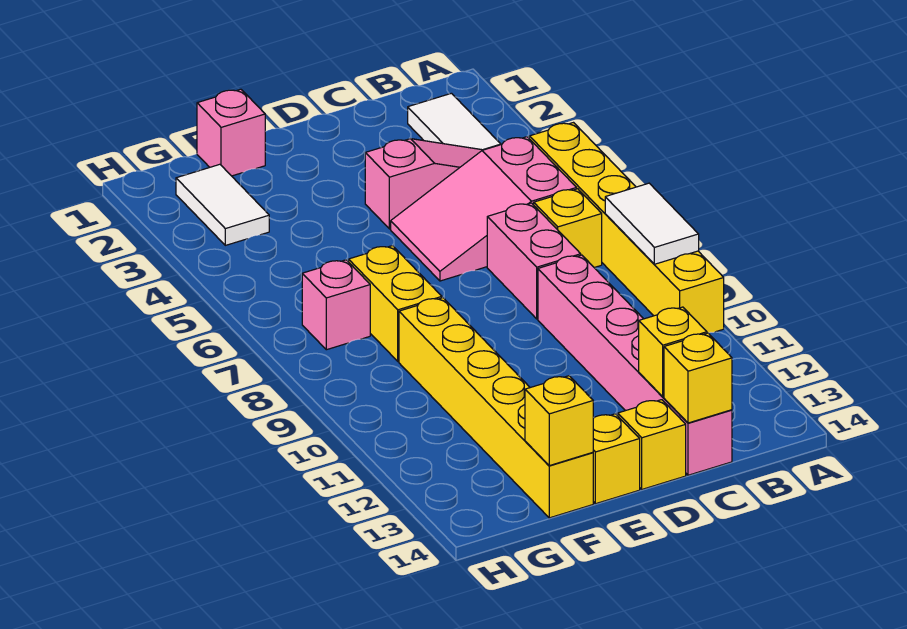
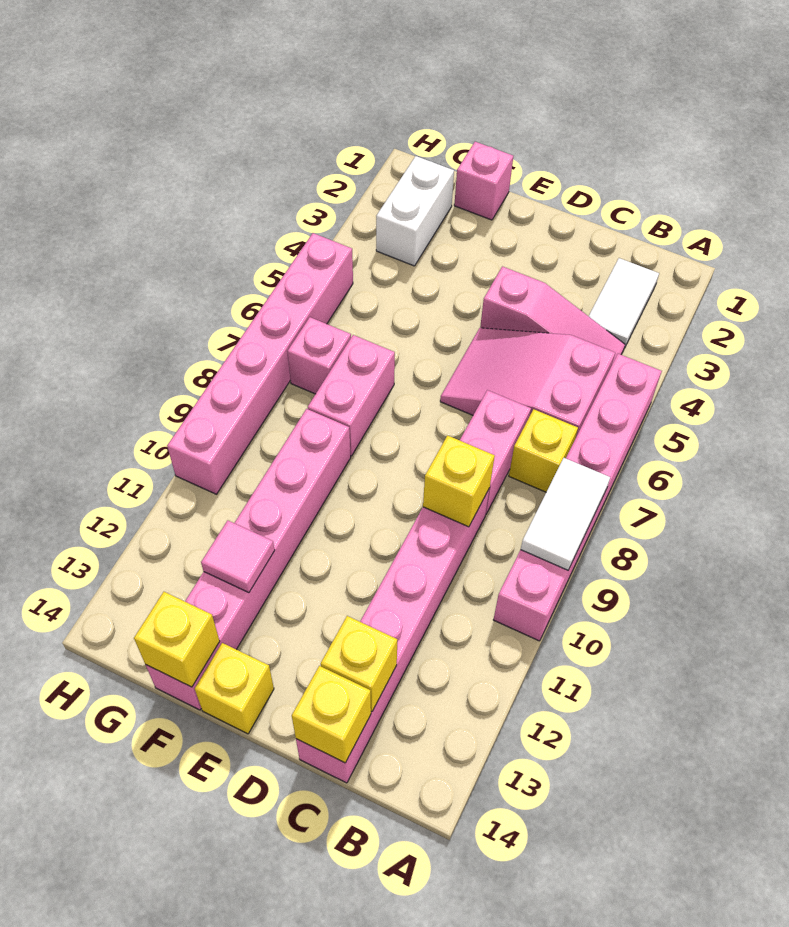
yellow 1x6 brick [529,123,724,333] -> pink 1x6 brick [493,354,662,641]
yellow 1x1 brick [618,400,686,489] -> yellow 1x1 brick moved to [423,435,495,527]
yellow 1x2 brick [349,246,442,361] -> pink 1x2 brick [308,335,395,456]
yellow 1x6 brick [399,298,593,518] -> pink 1x6 brick [145,409,351,710]
none -> pink 1x1 tile [201,520,275,593]
white 1x2 tile [176,164,269,245] -> white 1x2 brick [376,156,454,266]
none -> pink 1x6 brick [167,233,353,494]

